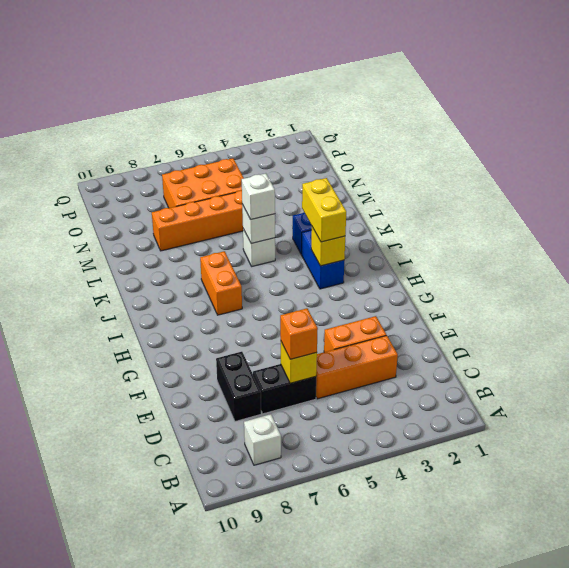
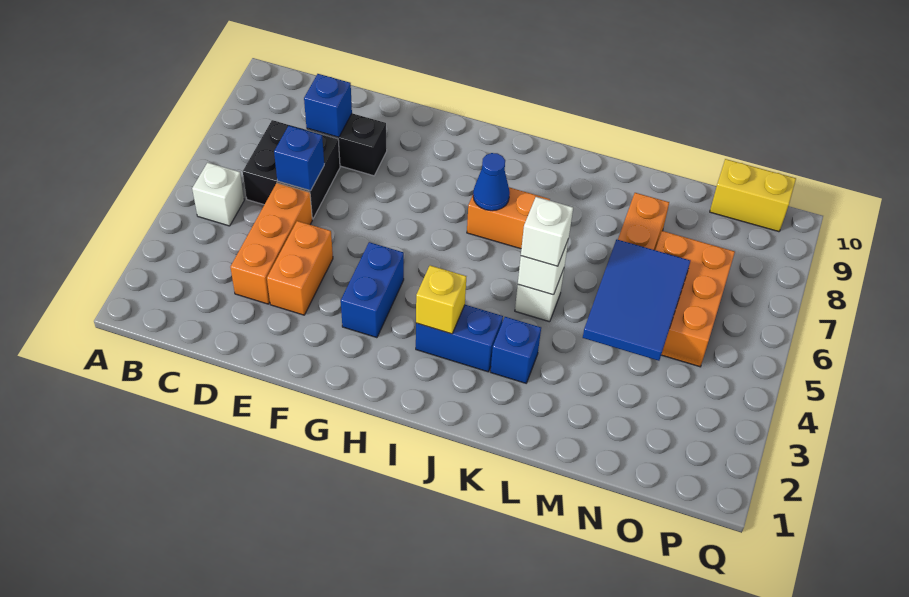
white 1x1 brick [244,414,281,465] -> white 1x1 brick moved to [192,163,244,226]
black 1x2 brick [253,364,316,414] -> black 2x2 brick [243,120,340,219]
yellow 1x1 brick [281,342,317,383] -> blue 1x1 brick [274,126,324,191]
orange 1x1 brick [280,308,318,359] -> none
none -> blue 1x1 brick [304,74,352,137]
none -> blue 1x2 brick [341,242,404,338]
yellow 1x2 brick [302,178,346,242] -> yellow 1x2 brick moved to [710,159,796,232]
none -> blue 1x1 cone [473,153,510,211]
none -> blue 2x3 tile [583,240,690,361]

